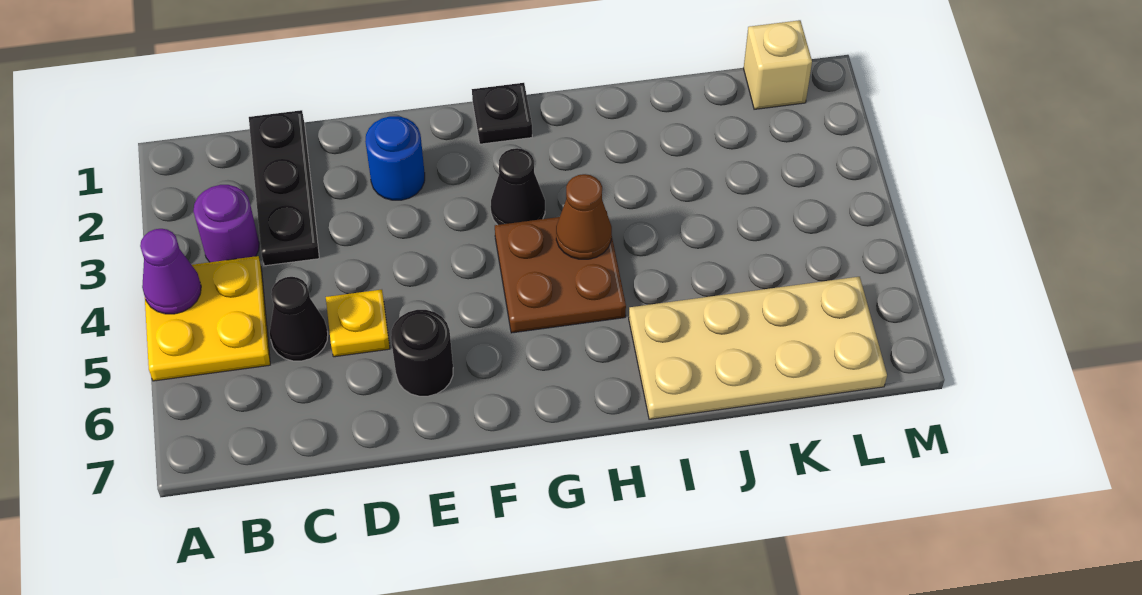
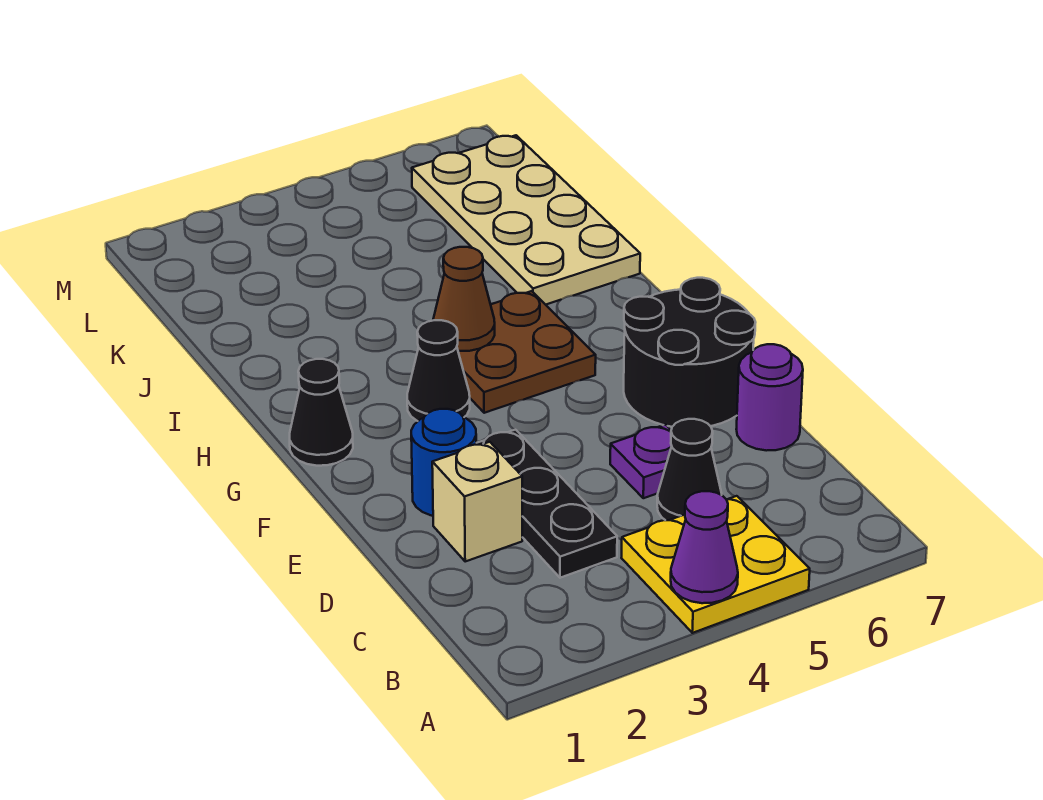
purple 1x1 round brick [193,185,259,262] -> purple 1x1 round brick moved to [736,344,803,451]
black 1x3 plate [249,110,319,266] -> black 1x3 plate turned to [476,430,617,578]
yellow 1x1 plate [326,290,390,357] -> purple 1x1 plate [610,425,672,498]
black 1x1 round brick [391,310,453,396] -> black 2x2 round brick [624,278,756,427]
black 1x1 plate [472,83,532,144] -> black 1x1 cone [290,359,353,466]
tan 1x1 brick [744,20,812,109] -> tan 1x1 brick moved to [432,442,522,561]

